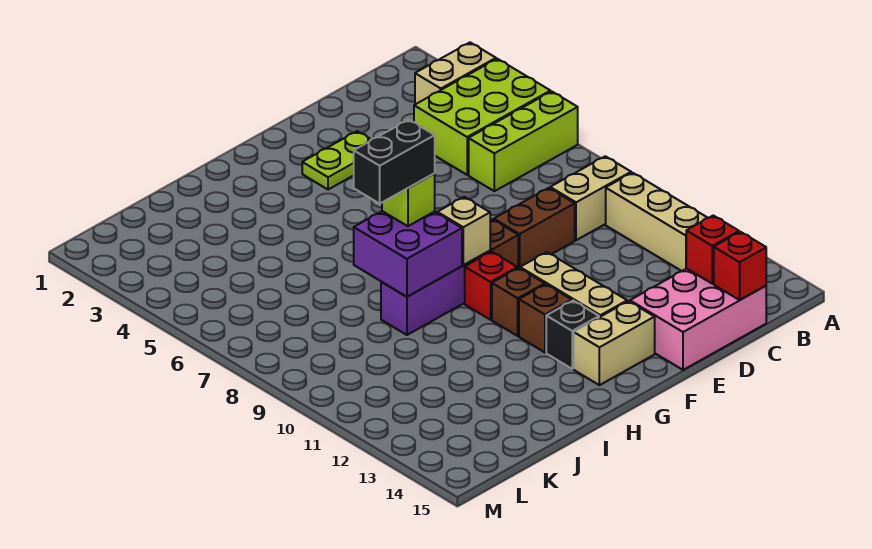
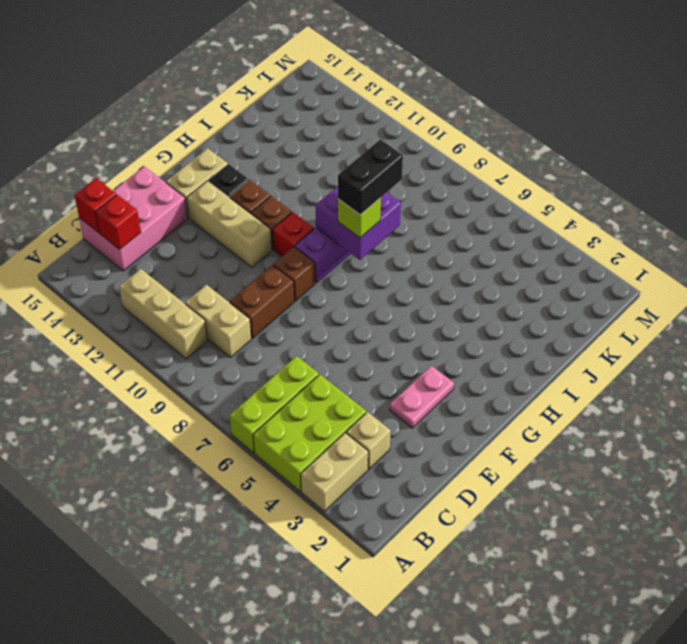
tan 1x2 brick [550,156,631,240] -> tan 1x2 brick turned to [185,285,251,357]
lime 1x2 plate [302,131,371,190] -> pink 1x2 plate [390,366,454,428]
tan 1x1 brick [437,197,490,265] -> tan 1x1 brick moved to [346,412,391,469]

